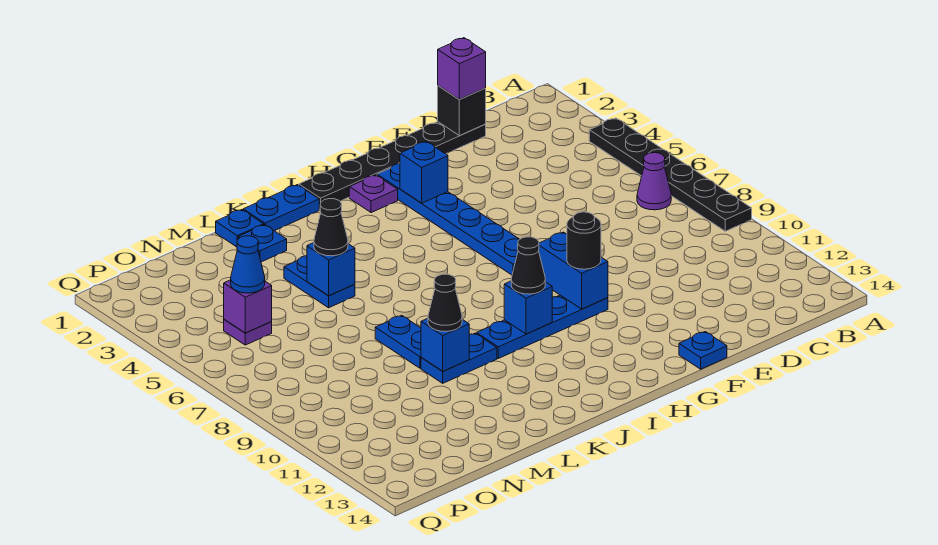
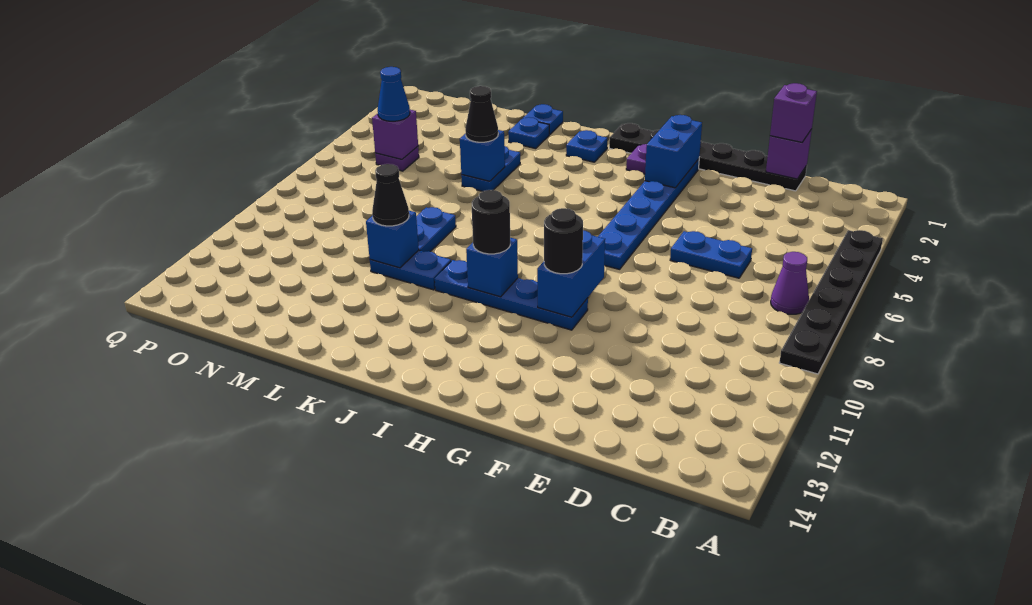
black 1x1 brick [438,86,486,136] -> purple 1x1 brick [766,129,812,179]
blue 1x1 plate [679,332,727,369] -> blue 1x1 plate moved to [566,130,608,162]
blue 1x1 brick [400,141,448,203] -> blue 1x2 brick [645,115,702,188]
black 1x1 cone [511,237,545,294] -> black 1x1 round brick [472,190,510,254]
blue 1x2 plate [243,185,319,231] -> blue 1x2 plate moved to [670,231,752,278]

